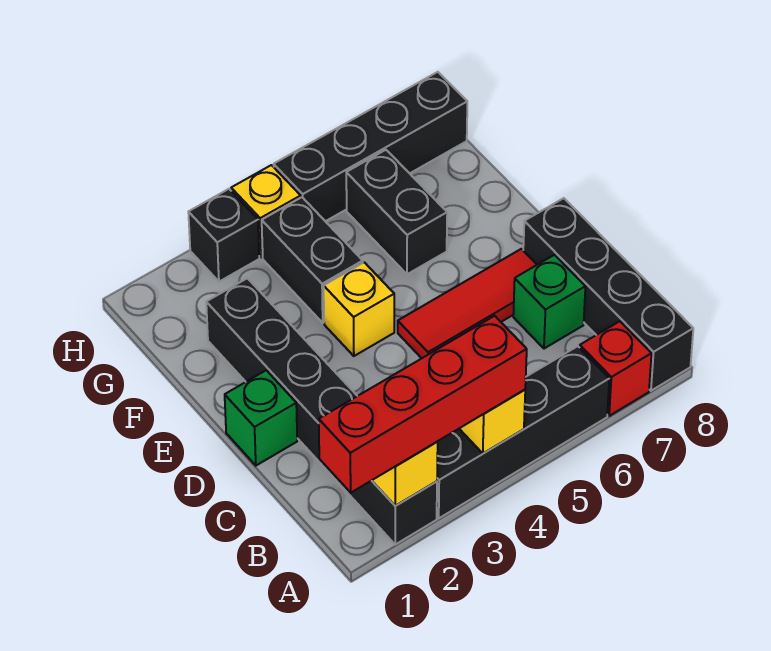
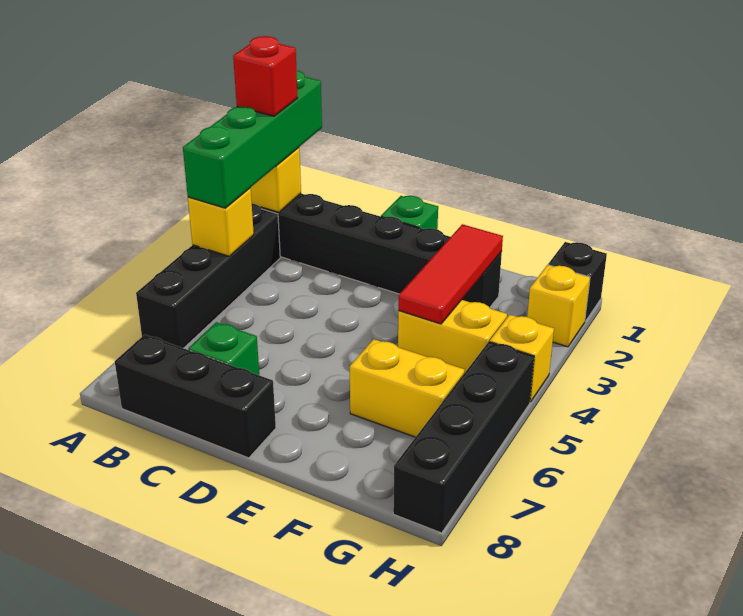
red 1x4 brick [319,316,527,493] -> green 1x4 brick [183,70,322,208]
red 1x1 brick [580,321,652,416] -> red 1x1 brick moved to [233,36,298,116]
black 1x4 brick [523,198,693,391] -> black 1x3 brick [115,335,276,458]
red 1x3 tile [398,249,537,358] -> red 1x3 tile moved to [398,224,503,324]
yellow 1x1 brick [324,262,394,356] -> yellow 1x1 brick moved to [527,265,590,347]
black 1x2 brick [262,197,363,323] -> yellow 1x2 brick [398,300,507,373]
black 1x2 brick [346,150,447,274] -> yellow 1x2 brick [350,339,465,437]
black 1x1 brick [188,189,259,282] -> black 1x1 brick moved to [548,242,607,321]

